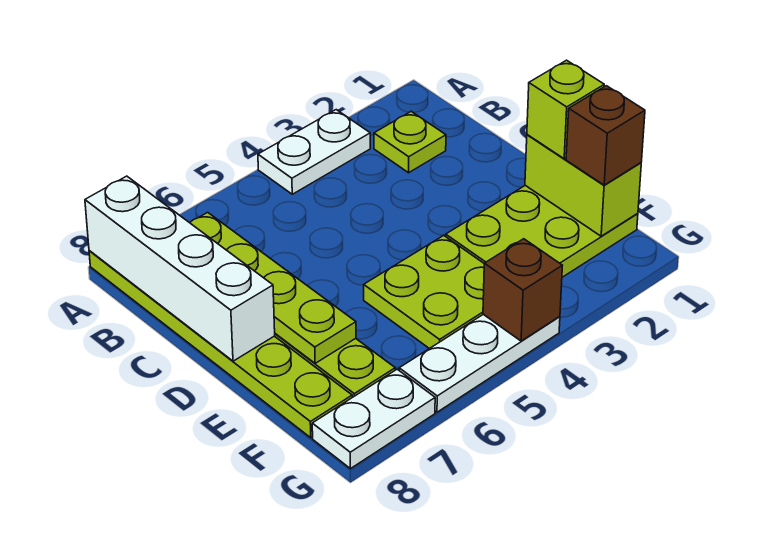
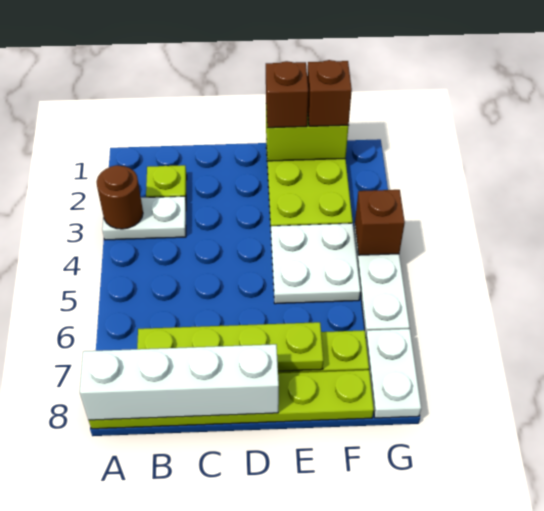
white 1x2 plate [258,110,370,194] -> white 1x2 plate turned to [102,196,186,240]
none -> brown 1x1 round brick [97,165,143,229]
lime 1x1 brick [527,60,604,159] -> brown 1x1 brick [266,61,308,128]
lime 2x2 plate [364,235,484,349] -> white 2x2 plate [271,223,360,304]

